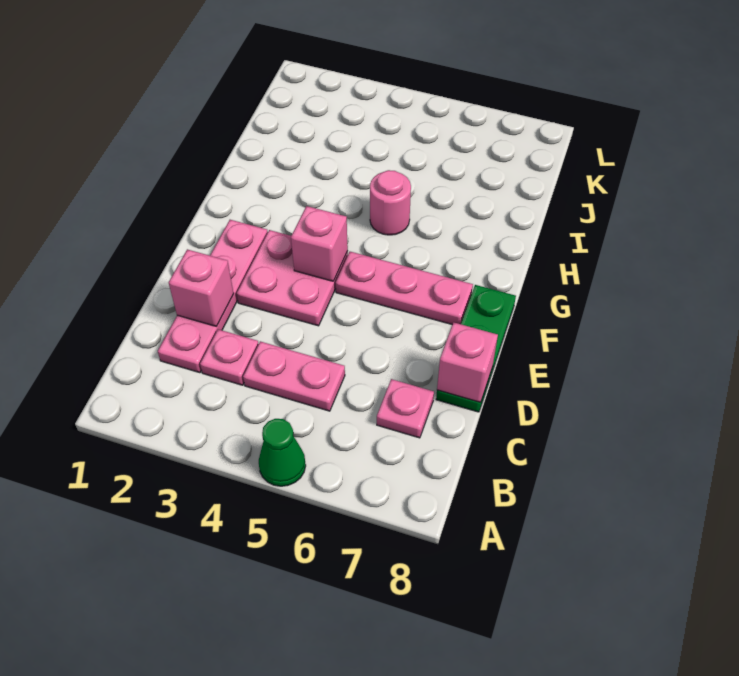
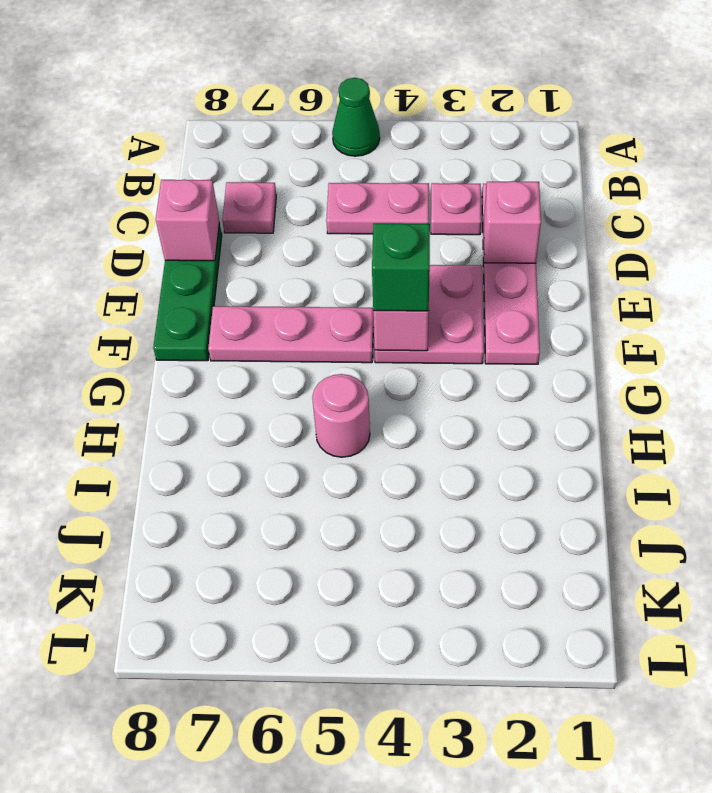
none -> green 1x1 brick [372,223,430,311]

